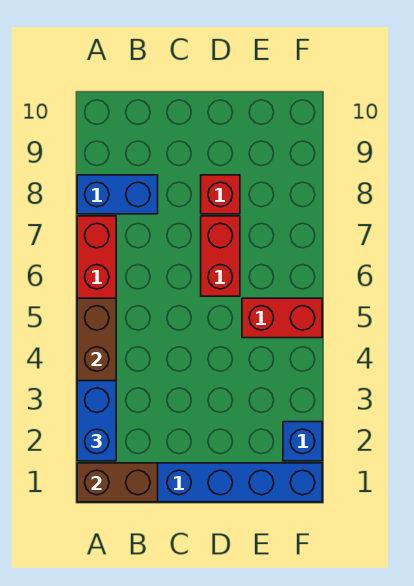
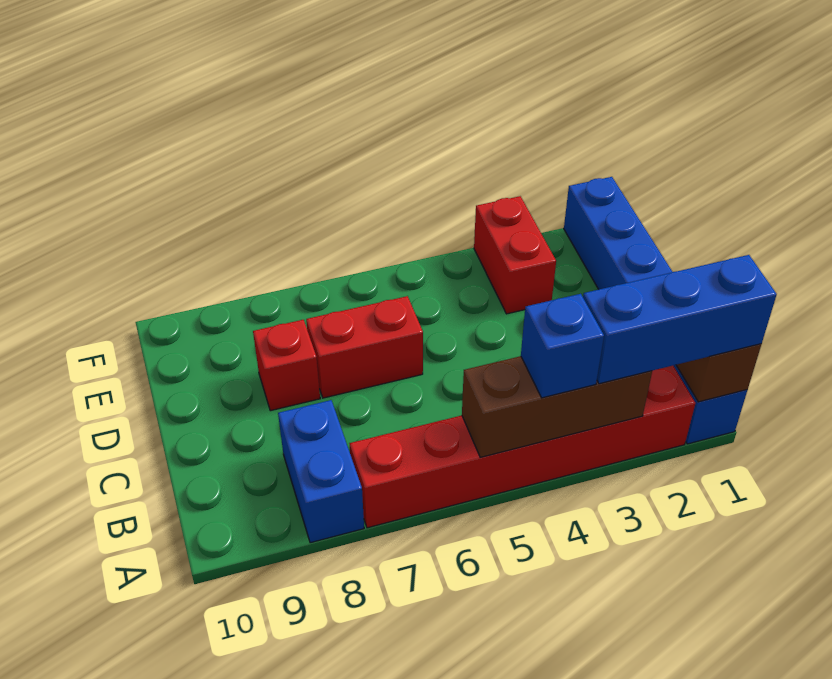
blue 1x2 brick [77,381,116,461] -> blue 1x3 brick [583,255,777,384]
red 1x2 brick [242,298,322,338] -> red 1x2 brick moved to [474,196,556,314]
blue 1x1 brick [283,422,322,461] -> blue 1x1 brick moved to [521,294,604,398]

